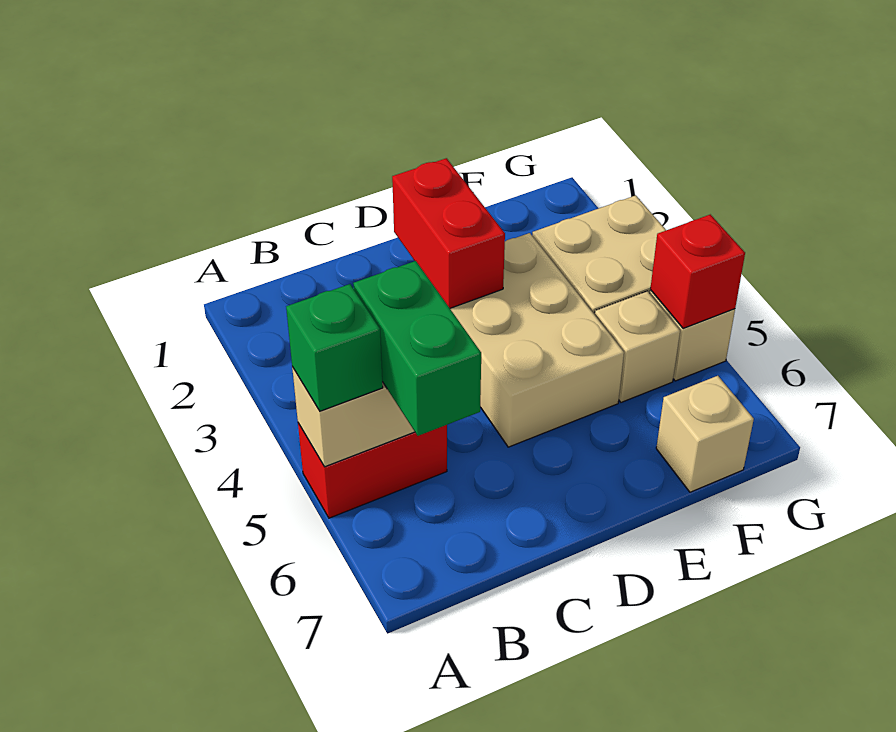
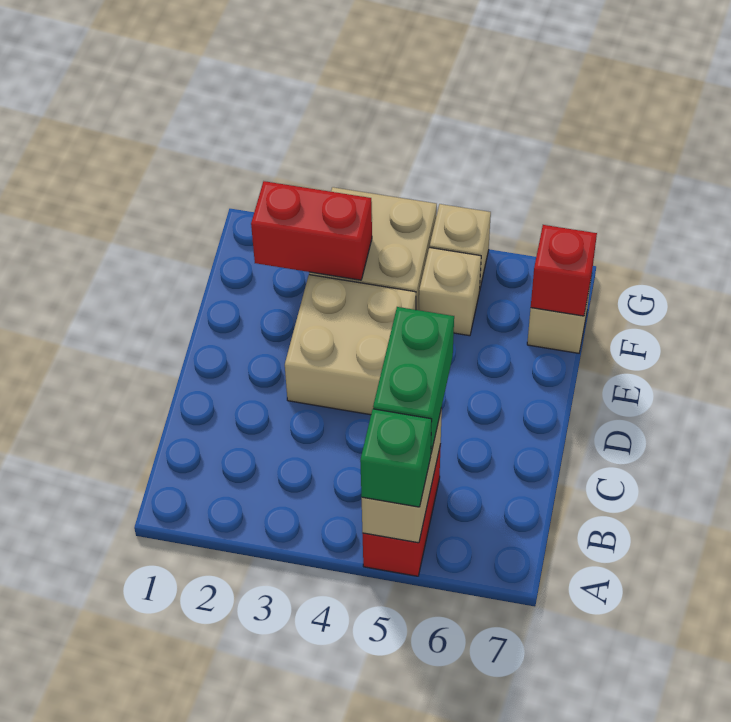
green 1x2 brick [353,261,481,436] -> green 1x2 brick turned to [373,307,454,453]
red 1x2 brick [392,158,505,308] -> red 1x2 brick moved to [251,181,372,280]
tan 2x3 brick [450,233,624,447] -> tan 2x2 brick [285,275,416,415]
red 1x1 brick [650,215,745,328] -> red 1x1 brick moved to [531,225,597,316]

